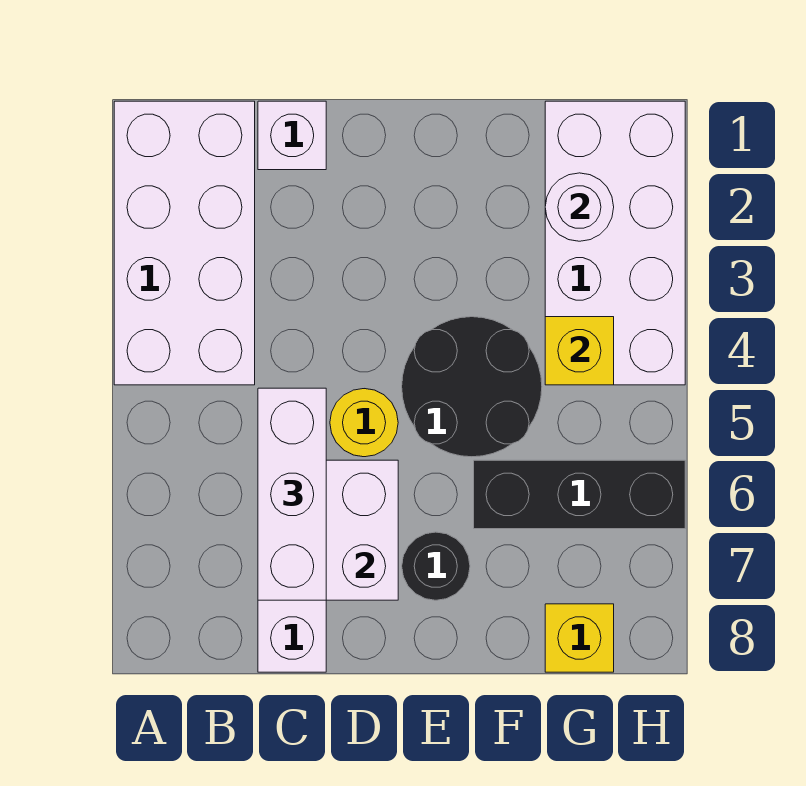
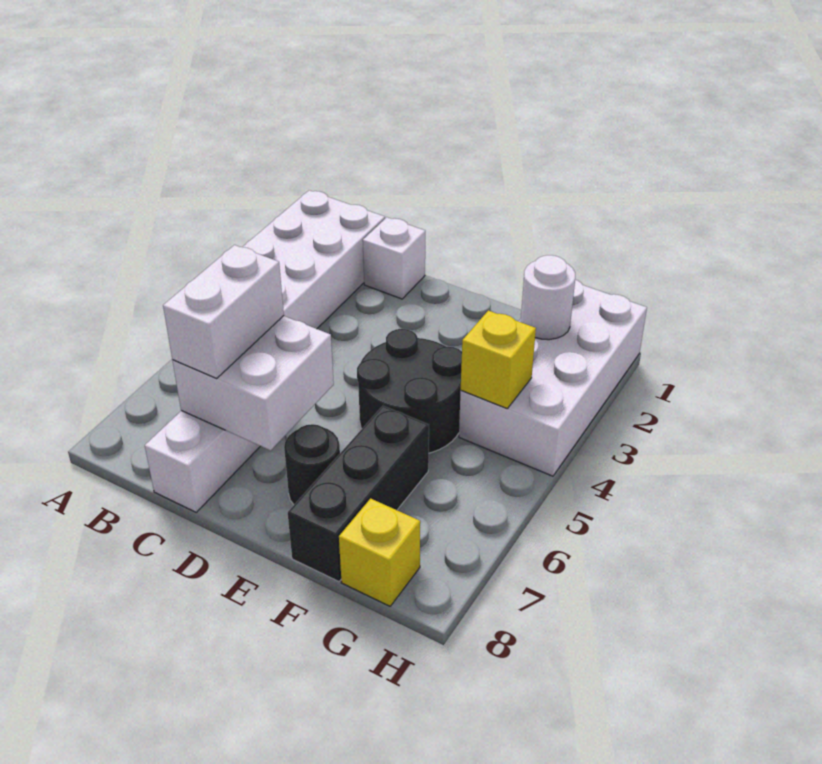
white 1x3 brick [258,388,326,600] -> white 1x2 brick [163,245,284,378]
yellow 1x1 round brick [330,389,398,457] -> none
black 1x3 brick [474,460,685,529] -> black 1x3 brick turned to [288,406,429,582]

